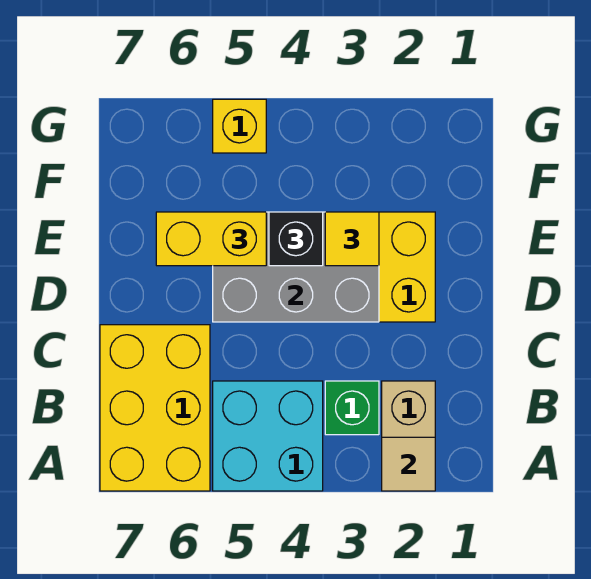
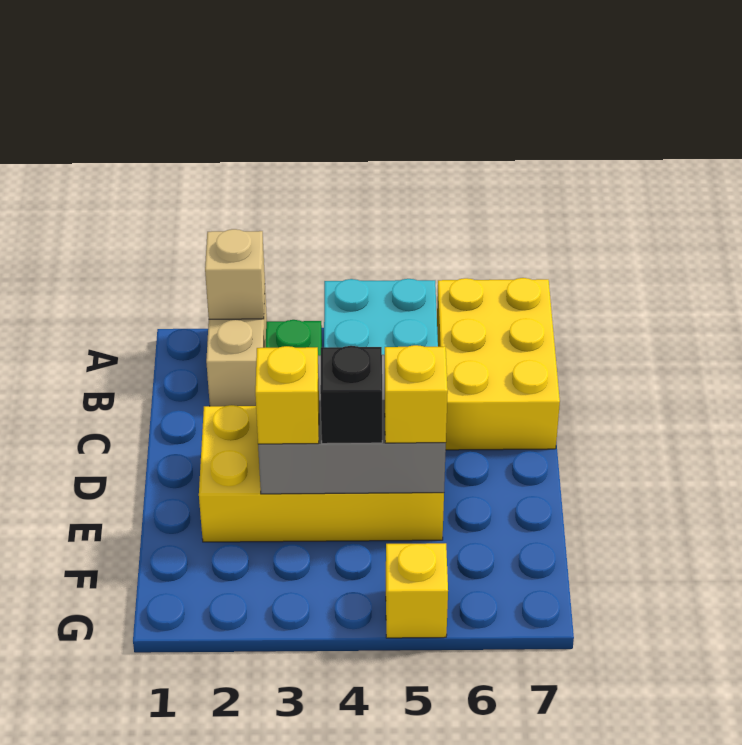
tan 1x1 tile [382,437,435,491] -> tan 1x1 brick [205,229,265,319]
yellow 1x1 tile [325,212,379,266] -> yellow 1x1 brick [255,346,319,444]
yellow 1x2 brick [156,212,266,266] -> yellow 1x1 brick [385,345,448,443]

